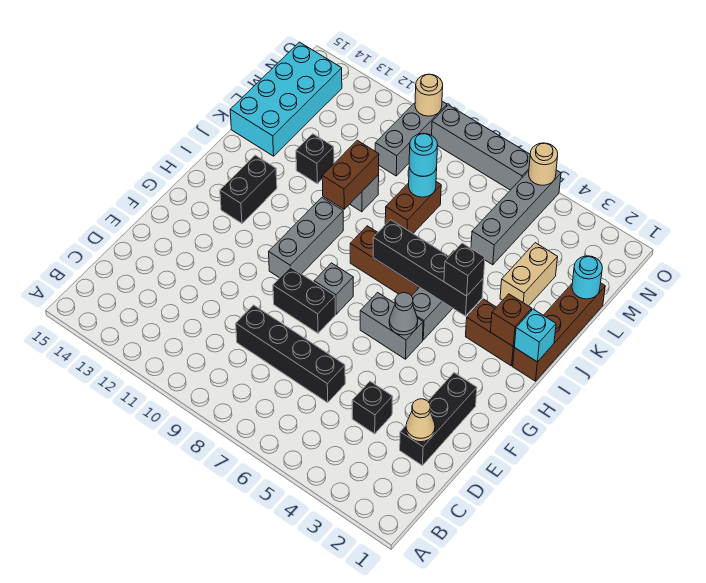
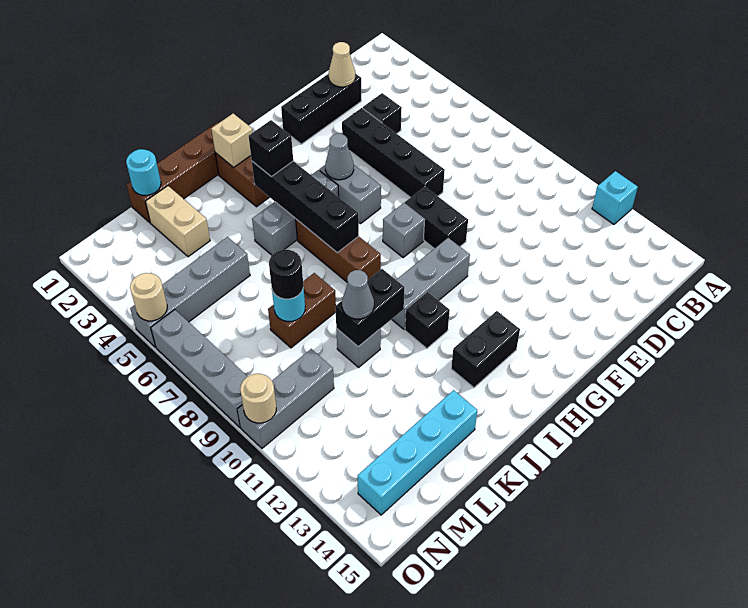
black 1x4 brick [236,305,345,403] -> black 1x4 brick moved to [342,108,445,198]
cyan 1x1 brick [514,309,556,362] -> cyan 1x1 brick moved to [592,171,638,224]
brown 1x1 brick [491,294,532,346] -> tan 1x1 brick [211,113,253,167]
brown 1x2 brick [322,140,379,209] -> black 1x2 brick [335,269,404,347]
tan 1x2 brick [500,243,558,306] -> tan 1x2 brick turned to [145,186,210,257]
none -> grey 1x1 cone [342,270,374,319]
black 1x1 brick [296,134,334,184] -> black 1x1 brick moved to [405,292,450,348]
cyan 2x4 brick [230,42,342,156] -> cyan 1x4 brick [358,390,477,515]
cyan 1x1 round brick [409,133,438,176] -> black 1x1 round brick [269,250,303,299]

